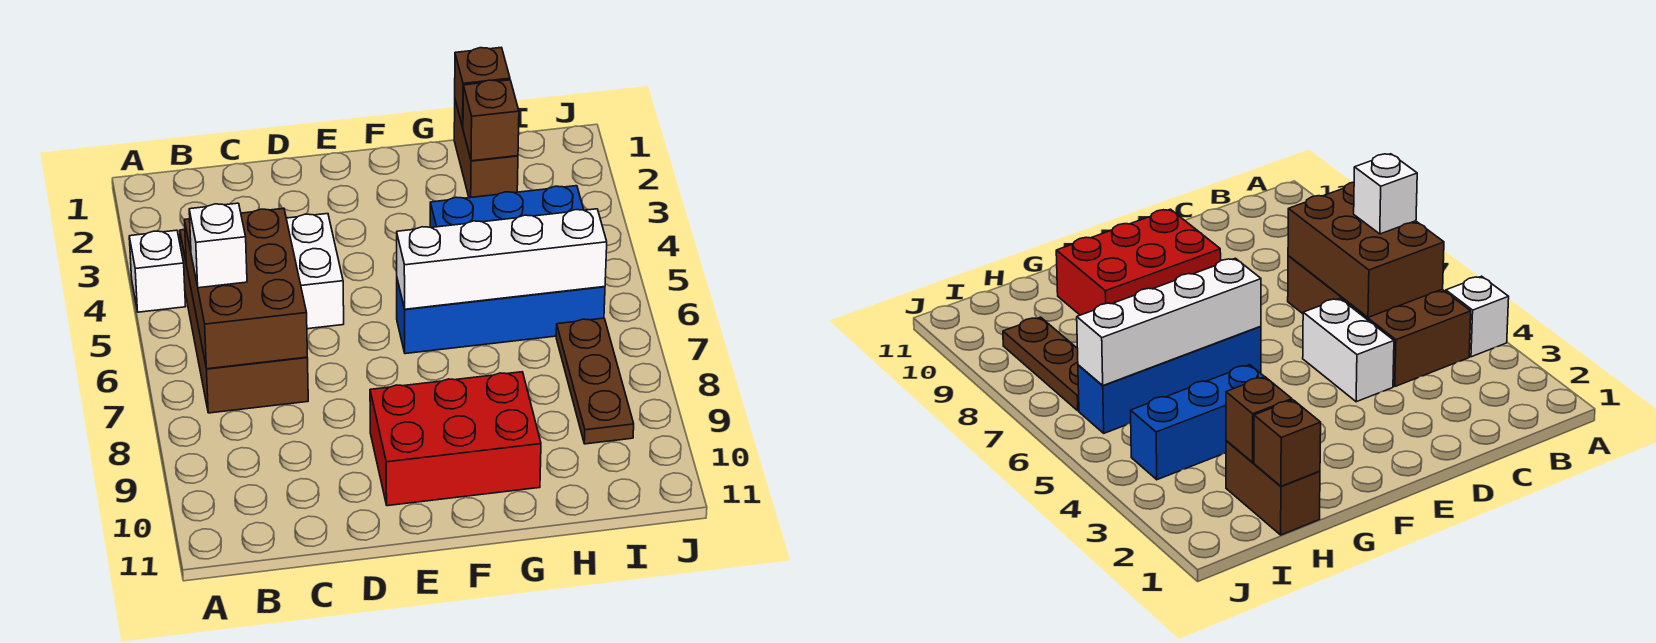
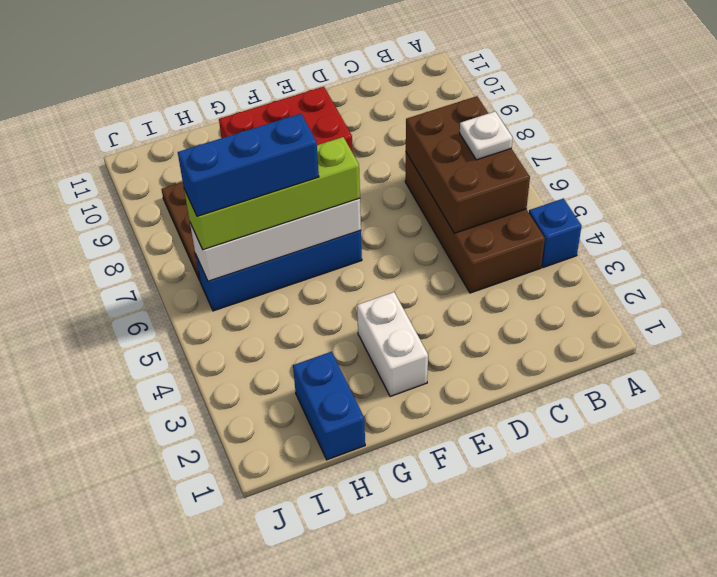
white 1x1 brick [129,230,186,312] -> blue 1x1 brick [529,198,581,267]
white 1x1 brick [189,203,247,288] -> white 1x1 plate [460,112,513,160]
white 1x2 brick [286,214,344,329] -> white 1x2 brick moved to [357,292,428,396]
none -> lime 1x4 brick [184,137,360,250]
blue 1x3 brick [430,186,584,227] -> blue 1x3 brick moved to [178,114,319,216]
brown 1x2 brick [454,100,518,198] -> blue 1x2 brick [293,352,365,460]
brown 1x1 brick [455,48,510,127] -> none
brown 1x1 brick [463,80,519,161] -> none

